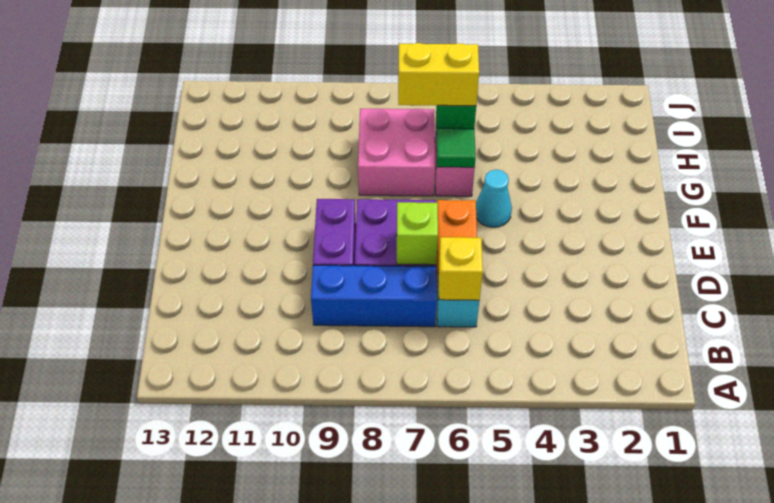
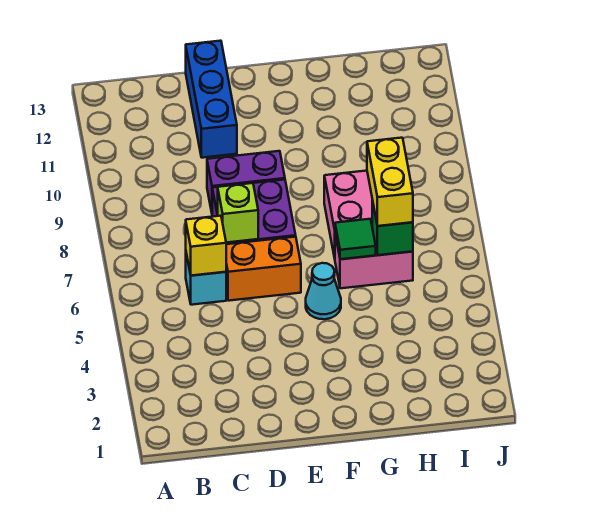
blue 1x3 brick [311,265,437,327] -> blue 1x3 brick moved to [186,41,237,158]

